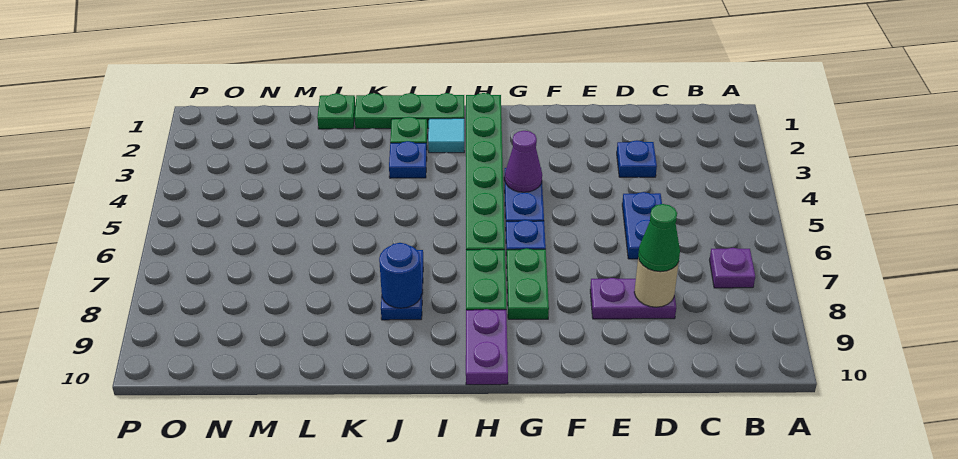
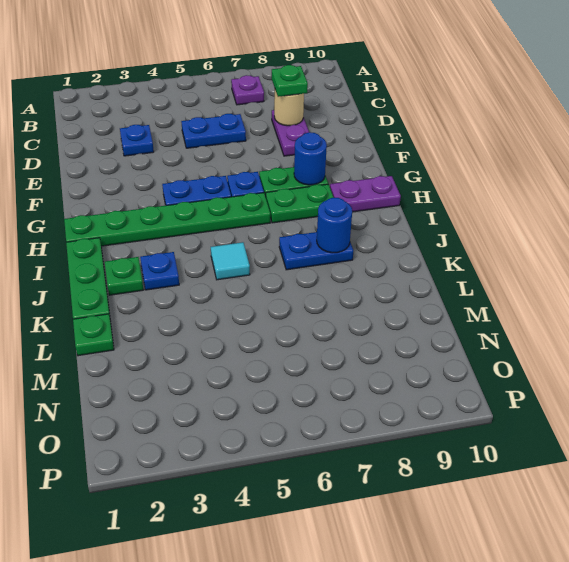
green 1x1 cone [638,204,680,272] -> green 1x1 plate [272,65,308,97]
purple 1x1 cone [505,131,542,192] -> none
none -> blue 1x1 round brick [294,132,327,185]
cyan 1x1 tile [428,118,464,153] -> cyan 1x1 tile moved to [211,242,250,280]

